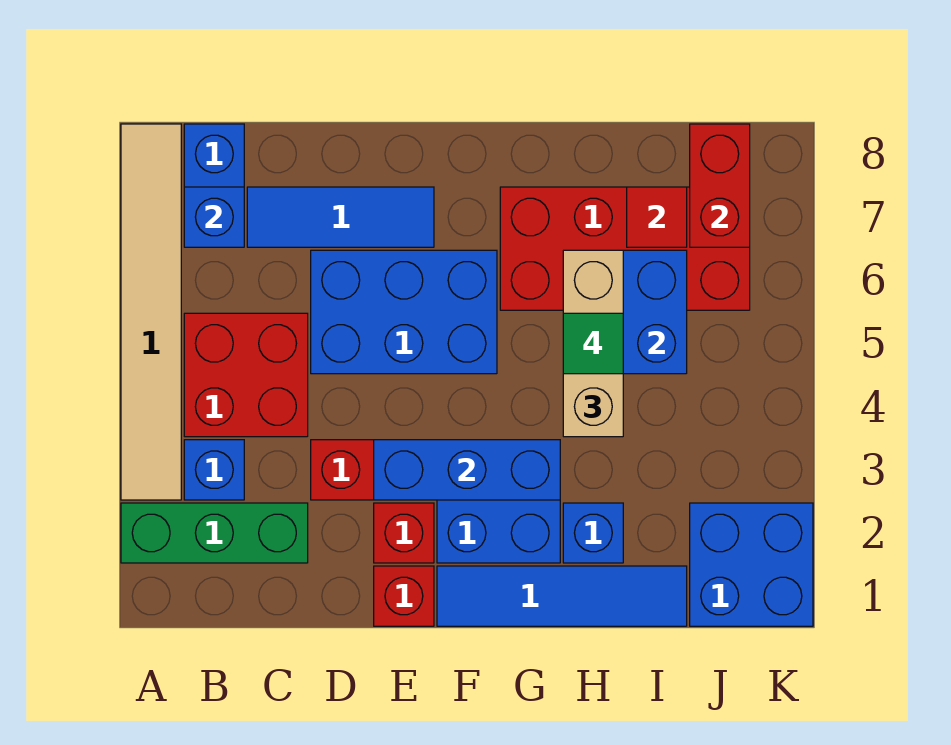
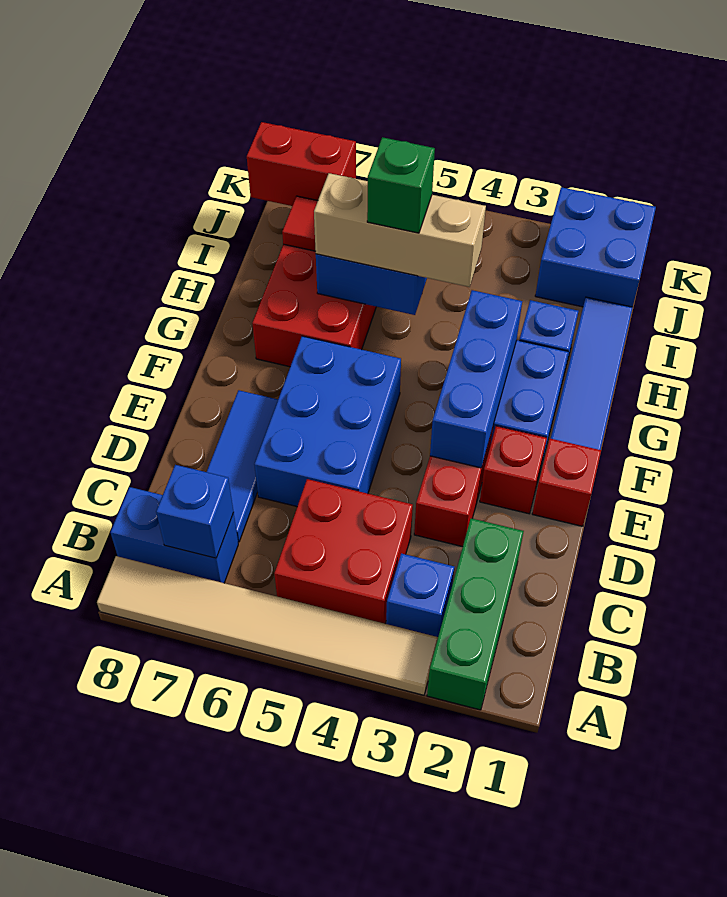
green 1x1 tile [563,313,623,374] -> green 1x1 brick [367,137,435,233]

